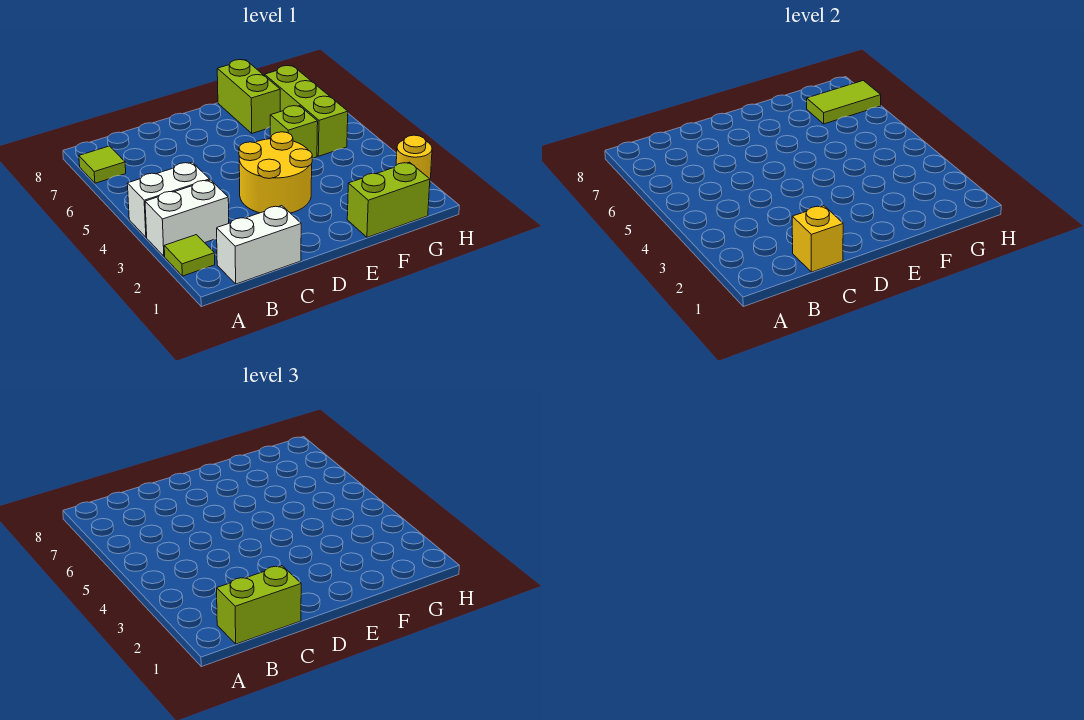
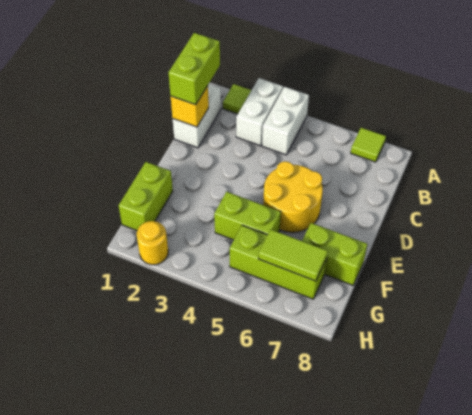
yellow 2x2 round brick [239,132,313,213] -> yellow 2x2 round brick moved to [263,161,323,232]
lime 1x1 brick [270,106,318,158] -> lime 1x2 brick [214,192,281,240]
lime 1x2 tile [807,81,881,124] -> lime 1x2 tile turned to [258,230,328,281]

